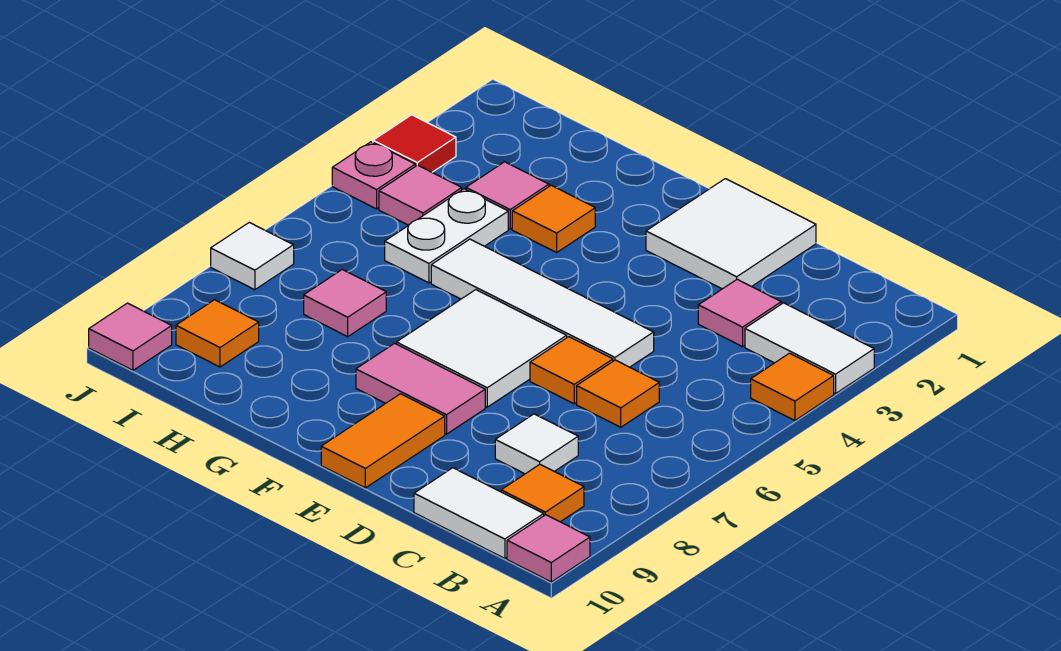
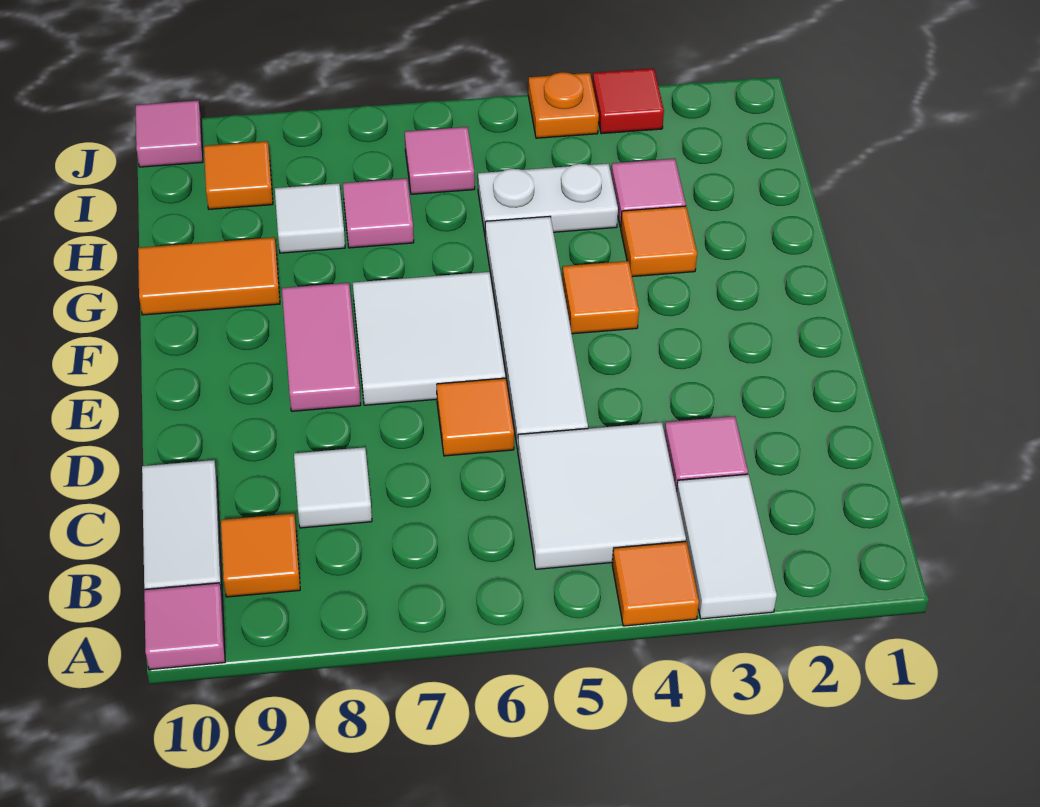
orange 1x1 tile [577,360,659,427] -> orange 1x1 tile moved to [562,261,639,334]
white 2x2 tile [646,179,816,289] -> white 2x2 tile moved to [518,422,686,569]
orange 1x2 tile [321,394,445,488] -> orange 1x2 tile moved to [138,237,280,315]
pink 1x1 tile [379,165,462,225] -> pink 1x1 tile moved to [405,127,475,194]
pink 1x1 plate [332,142,415,209] -> orange 1x1 plate [528,72,599,138]
white 1x1 tile [211,222,294,290] -> white 1x1 tile moved to [275,183,345,253]

